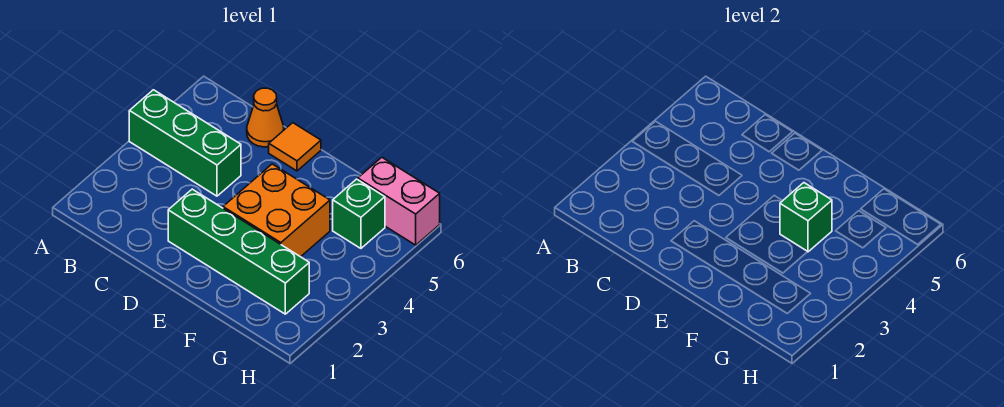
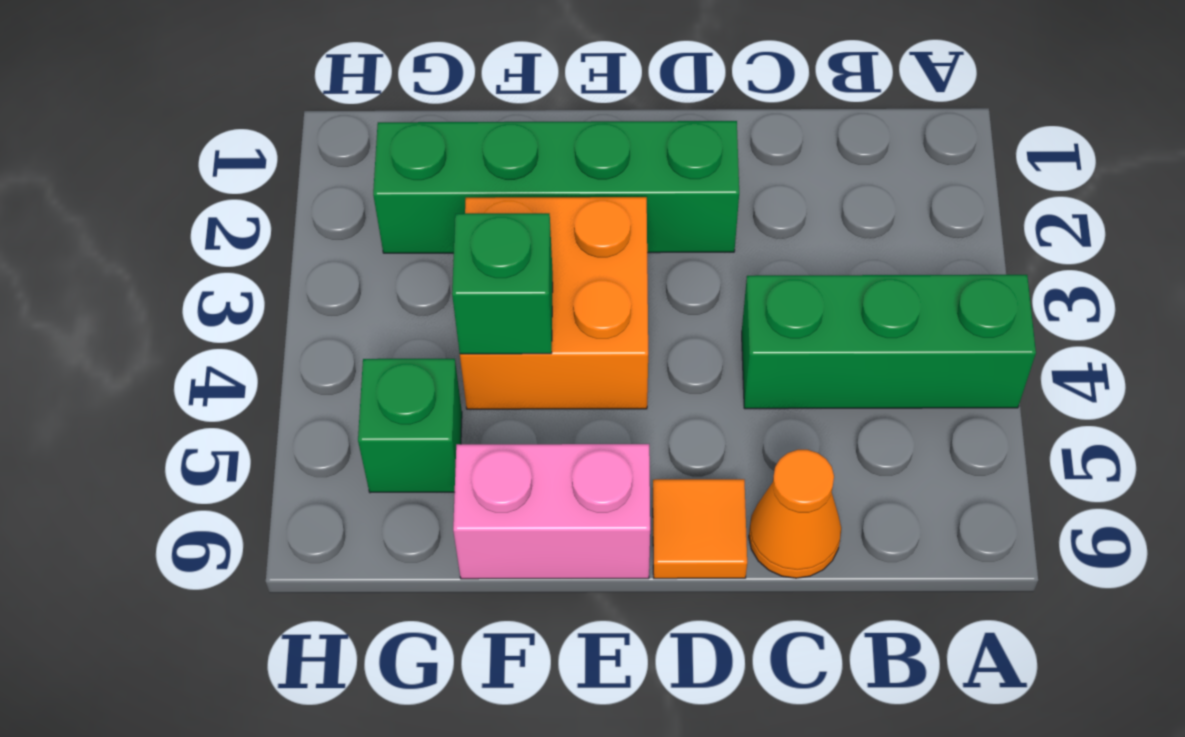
pink 1x2 brick [358,157,440,245] -> pink 1x2 brick moved to [453,444,650,579]

